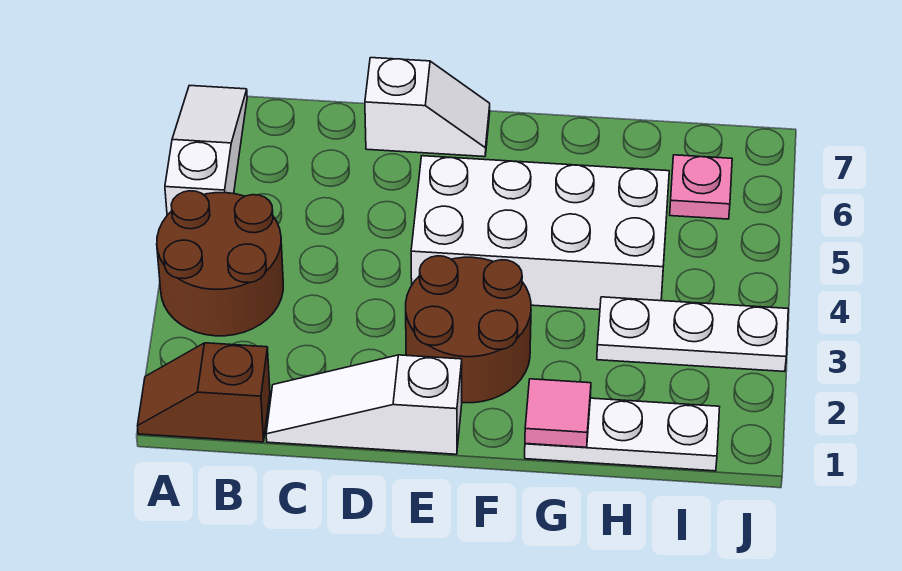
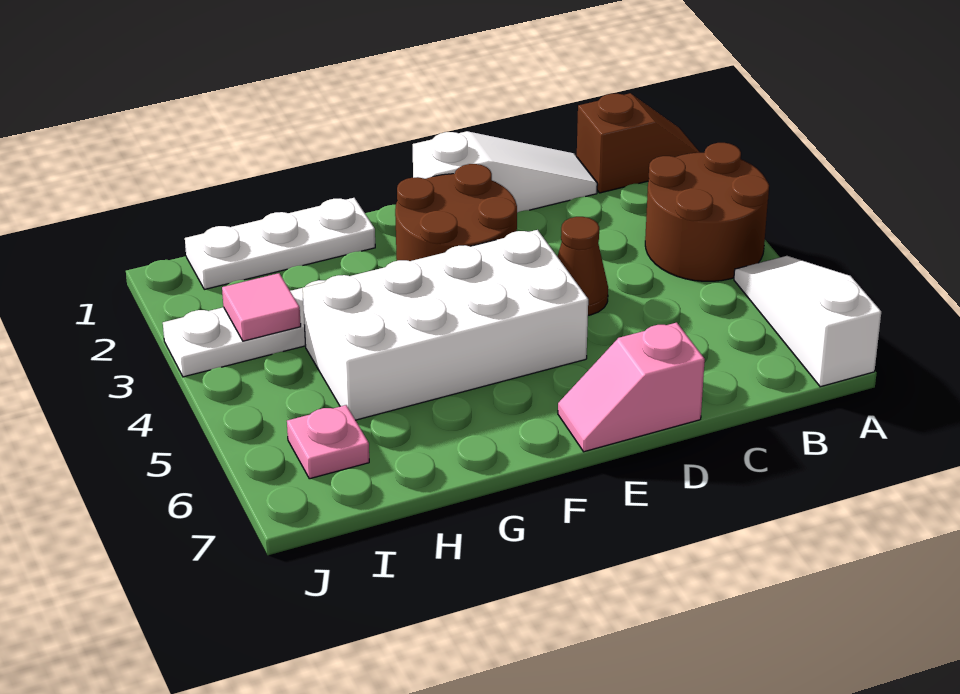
white 1x3 slope [165,85,247,215] -> white 1x3 slope turned to [734,256,881,387]
none -> brown 1x1 cone [557,217,608,315]
white 1x2 slope [365,58,490,157] -> pink 1x2 slope [558,323,705,452]
pink 1x1 tile [525,379,591,447] -> pink 1x1 tile moved to [222,273,301,341]

